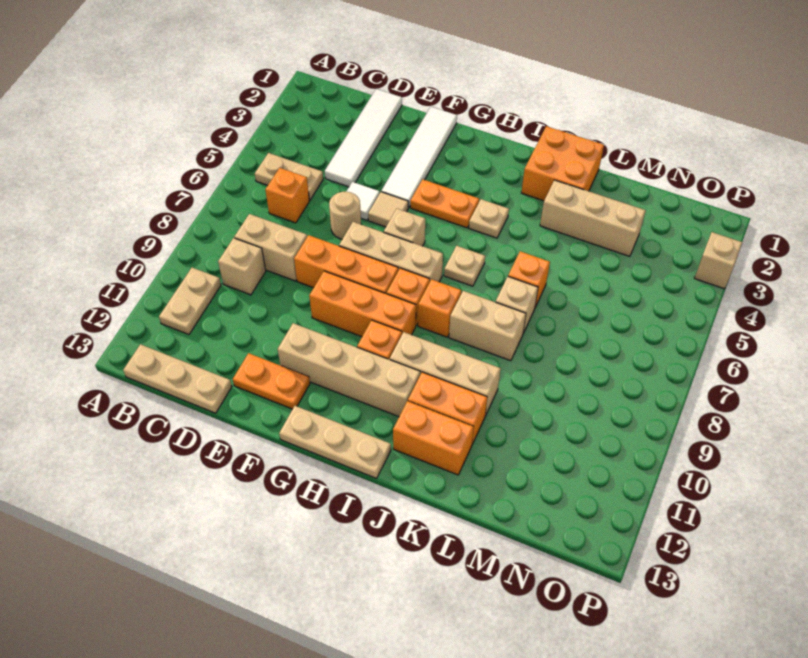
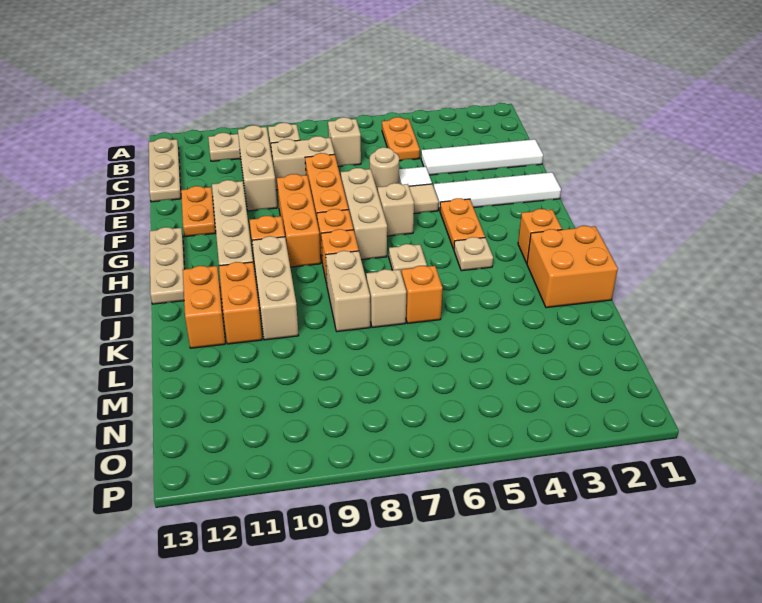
tan 1x2 plate [255,153,323,200] -> orange 1x2 plate [382,117,420,161]
orange 1x1 brick [265,168,309,223] -> orange 1x1 brick moved to [518,209,562,263]
tan 1x2 brick [234,214,307,281] -> tan 1x2 brick turned to [271,136,335,190]
tan 1x3 brick [540,180,646,256] -> tan 1x3 brick moved to [238,125,277,211]
tan 1x1 brick [695,232,742,289] -> tan 1x1 brick moved to [328,117,361,166]

